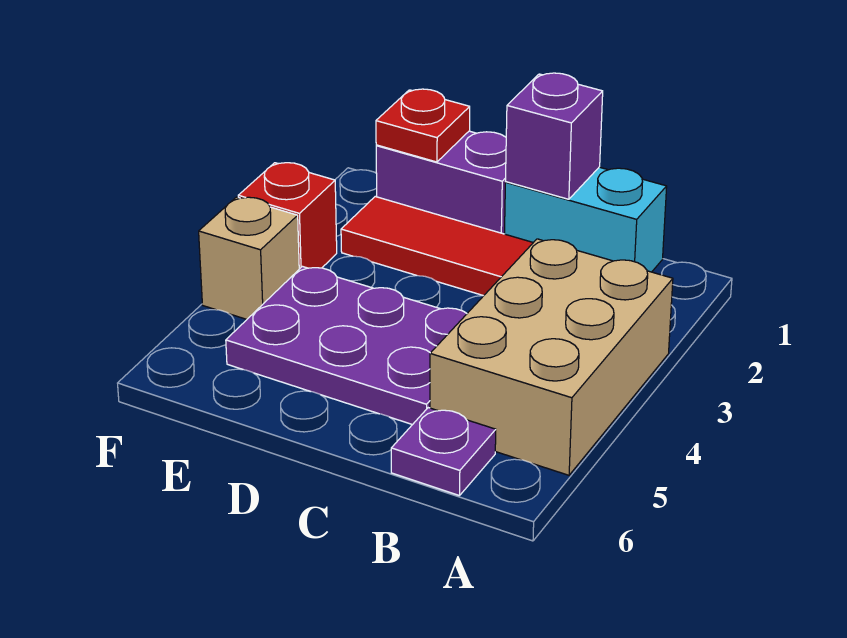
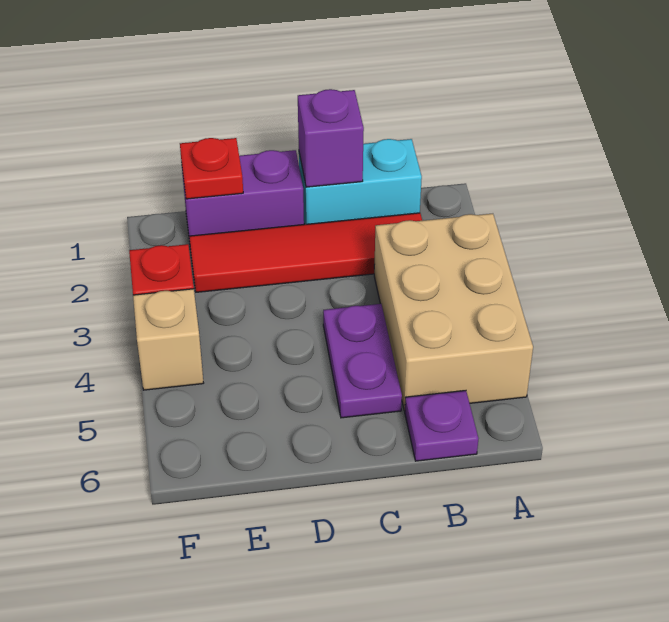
purple 2x3 plate [226,266,467,425] -> purple 1x2 plate [323,304,402,418]

